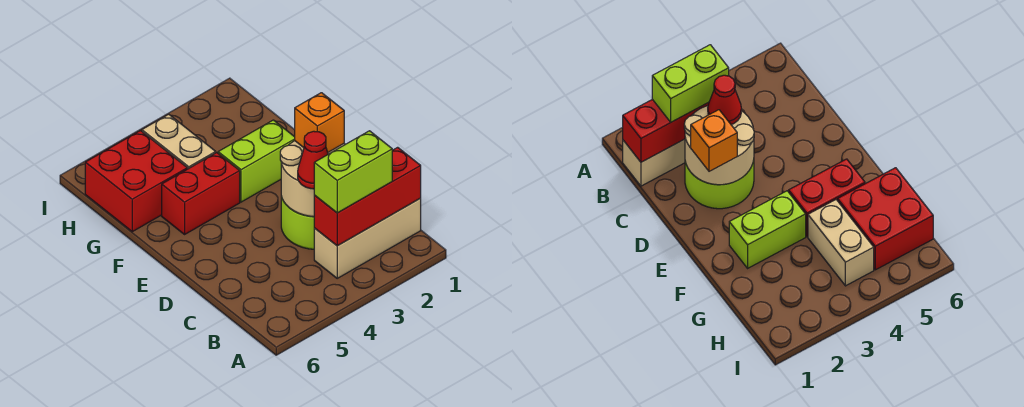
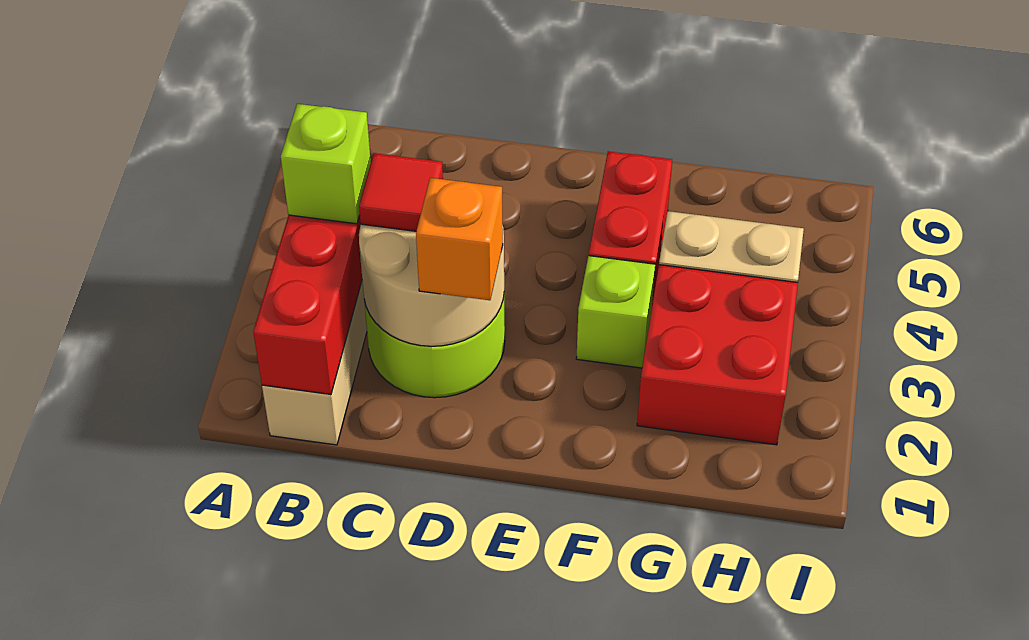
lime 1x2 brick [314,131,392,213] -> lime 1x1 brick [281,104,371,224]
red 1x1 cone [298,131,328,189] -> red 1x1 tile [359,153,443,231]
lime 1x2 brick [218,120,295,202] -> lime 1x1 brick [576,256,655,368]
red 2x2 brick [85,131,187,232] -> red 2x2 brick moved to [637,265,798,445]

